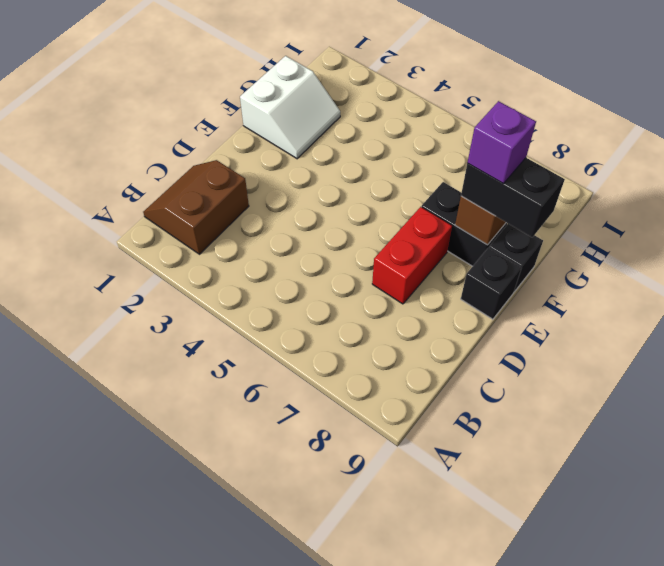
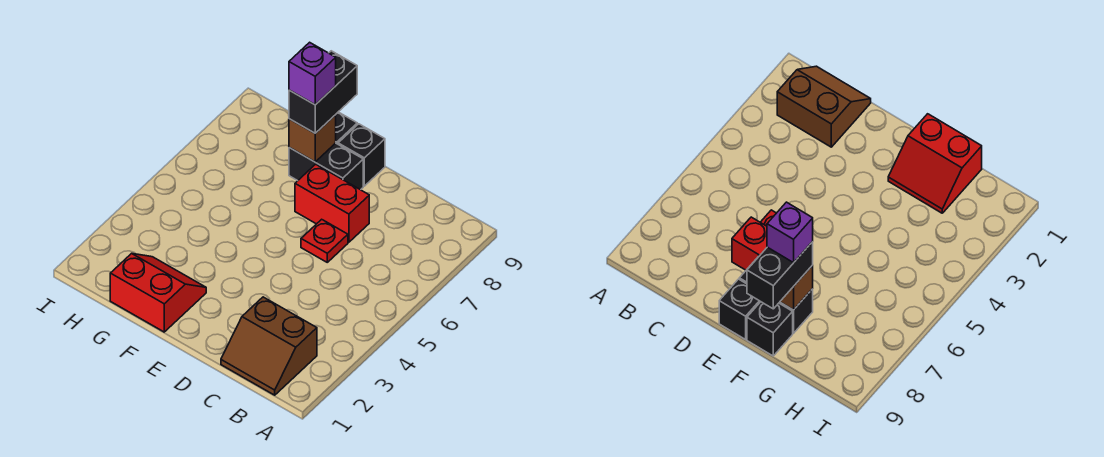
none -> red 1x1 plate [301,219,348,262]
white 2x2 slope [240,56,340,159] -> red 2x2 slope [110,253,206,332]
black 1x2 brick [421,182,508,266] -> black 1x2 brick turned to [289,143,363,190]

